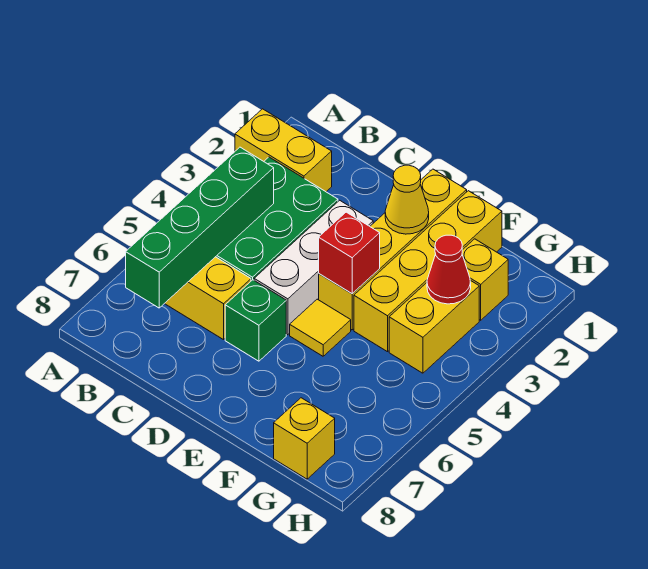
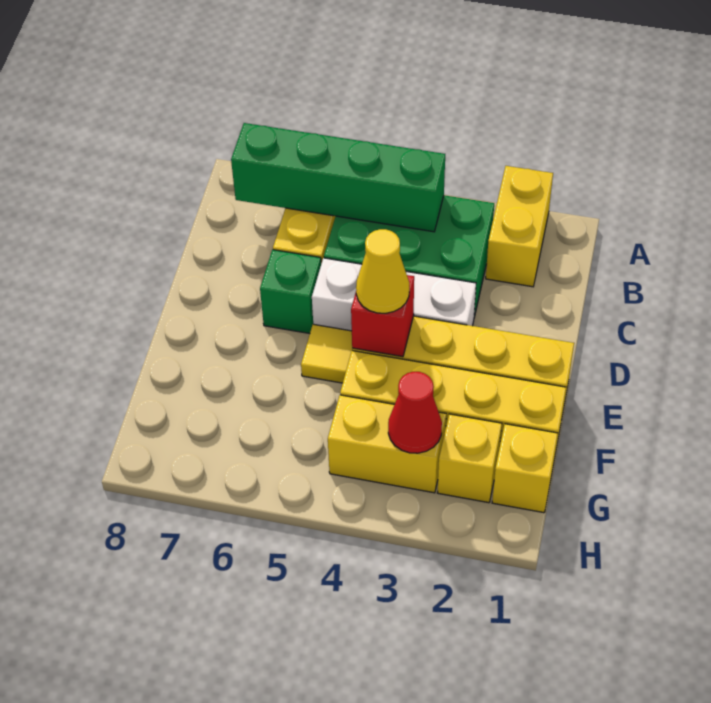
yellow 1x1 cone [385,165,429,234] -> yellow 1x1 cone moved to [356,229,409,313]
yellow 1x1 brick [274,398,335,479] -> yellow 1x1 brick moved to [492,424,558,513]

